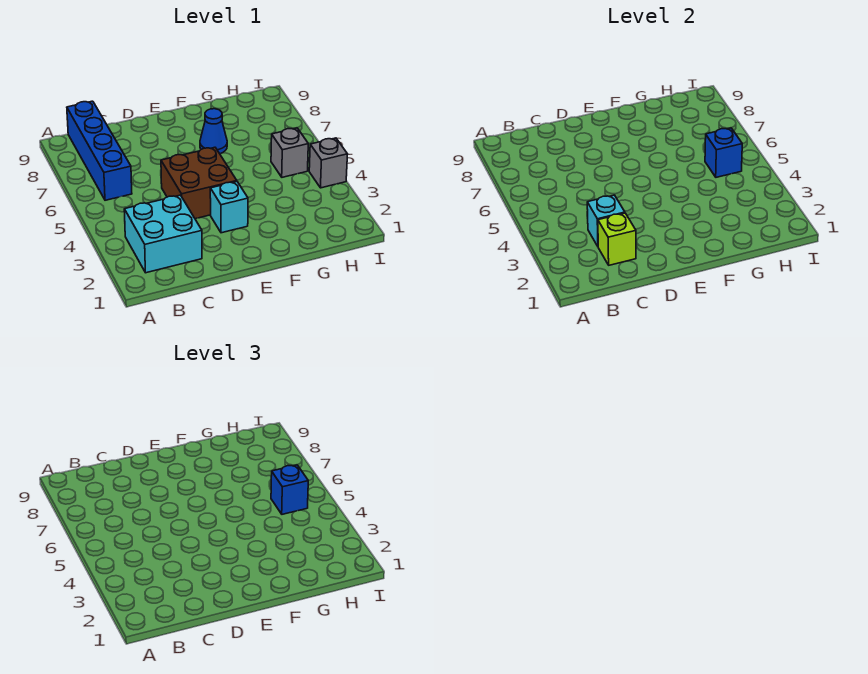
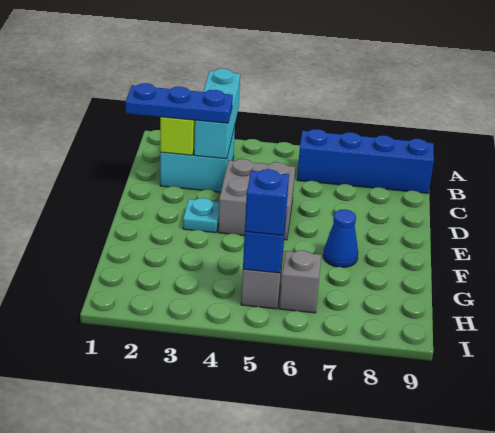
none -> blue 1x3 plate [125,83,233,123]
cyan 1x1 brick [587,195,625,246] -> cyan 1x3 brick [194,69,240,159]
brown 2x2 brick [161,147,237,219] -> grey 2x2 brick [218,159,295,240]
cyan 1x1 brick [210,182,248,233] -> cyan 1x1 plate [183,198,219,233]
grey 1x1 brick [309,138,348,188] -> grey 1x1 brick moved to [279,250,321,313]

